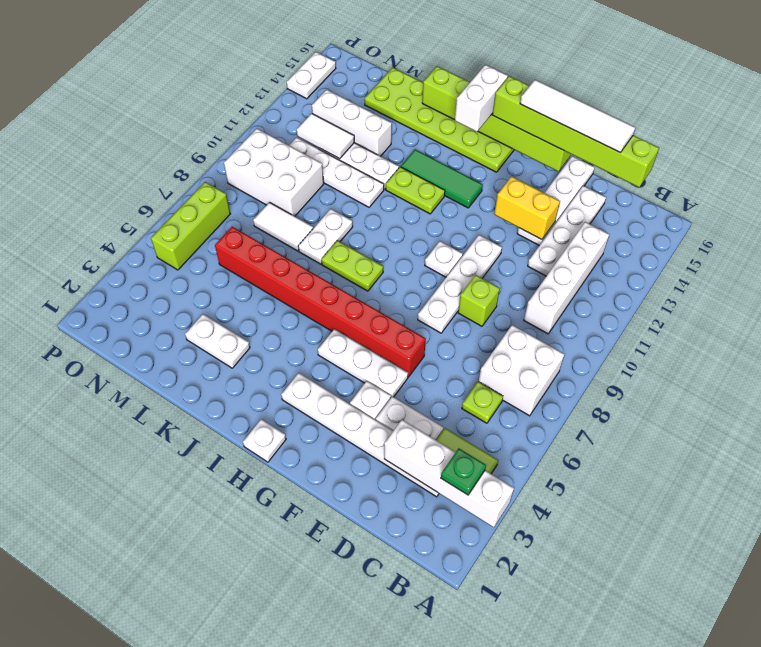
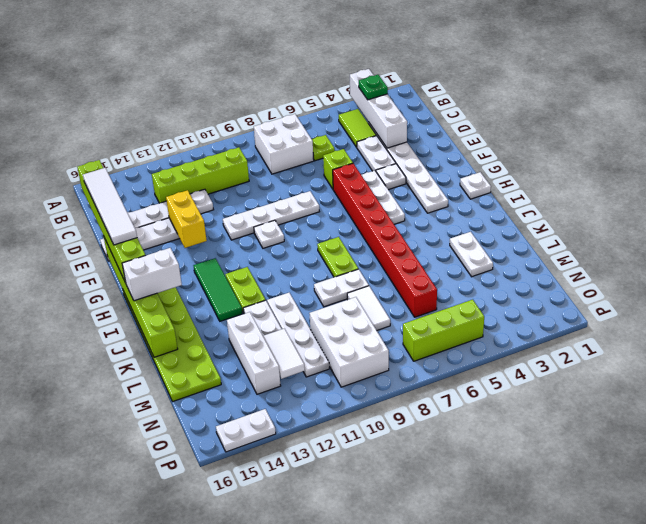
white 1x4 brick [524,222,609,334] -> lime 1x4 brick [152,147,249,203]
lime 1x1 brick [458,275,500,326] -> lime 1x1 brick moved to [323,149,353,189]

